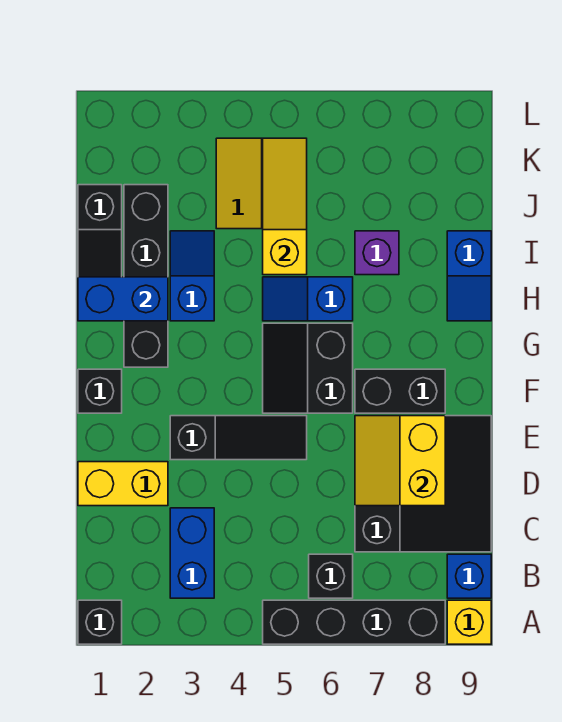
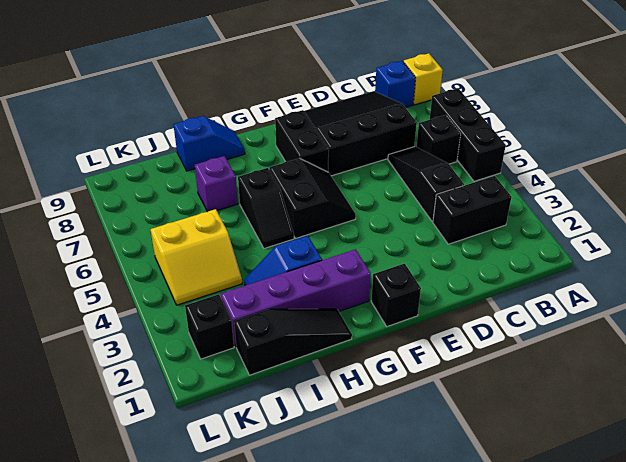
black 1x1 brick [78,600,122,644] -> black 1x1 brick moved to [185,294,234,359]
black 1x4 brick [263,600,445,644] -> black 1x3 brick [430,88,506,181]
blue 1x2 brick [170,508,214,598] -> black 1x2 brick [433,176,511,244]
yellow 1x2 brick [78,462,168,506] -> none
yellow 2x2 slope [355,416,445,506] -> none
black 1x3 slope [170,416,307,460] -> black 1x3 slope moved to [388,147,464,222]
black 2x2 slope [263,323,353,413] -> black 2x2 slope turned to [269,158,356,238]
black 1x4 brick [124,185,168,367] -> purple 1x4 brick [221,249,371,346]
blue 1x2 brick [78,277,168,321] -> none
blue 1x2 slope [263,277,353,321] -> black 1x2 slope [238,168,294,248]
yellow 1x3 slope [263,138,307,275] -> none

